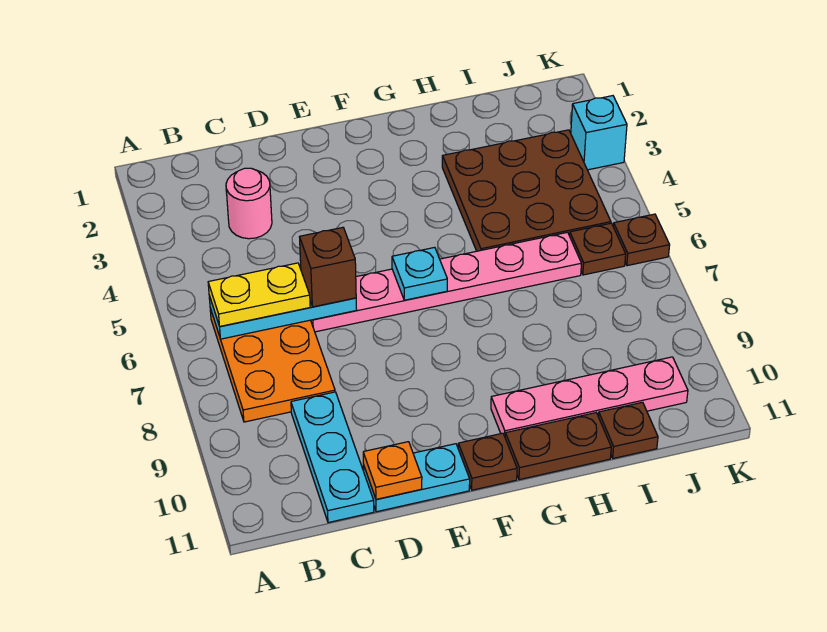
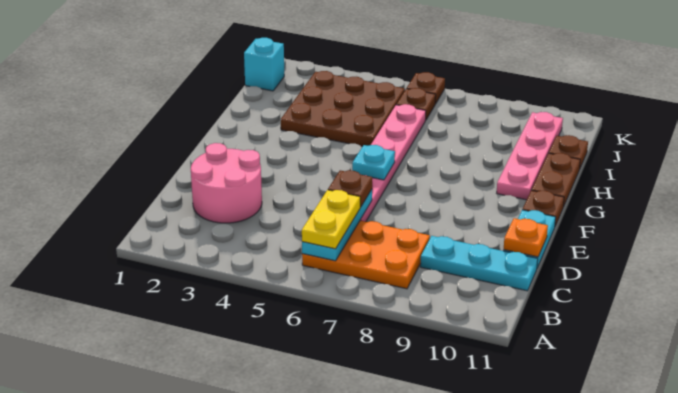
pink 1x1 round brick [226,168,272,239] -> pink 2x2 round brick [191,143,262,223]
brown 1x1 brick [300,227,356,307] -> brown 1x1 plate [328,170,372,207]
cyan 1x1 brick [571,96,627,170] -> cyan 1x1 brick moved to [244,38,284,91]

